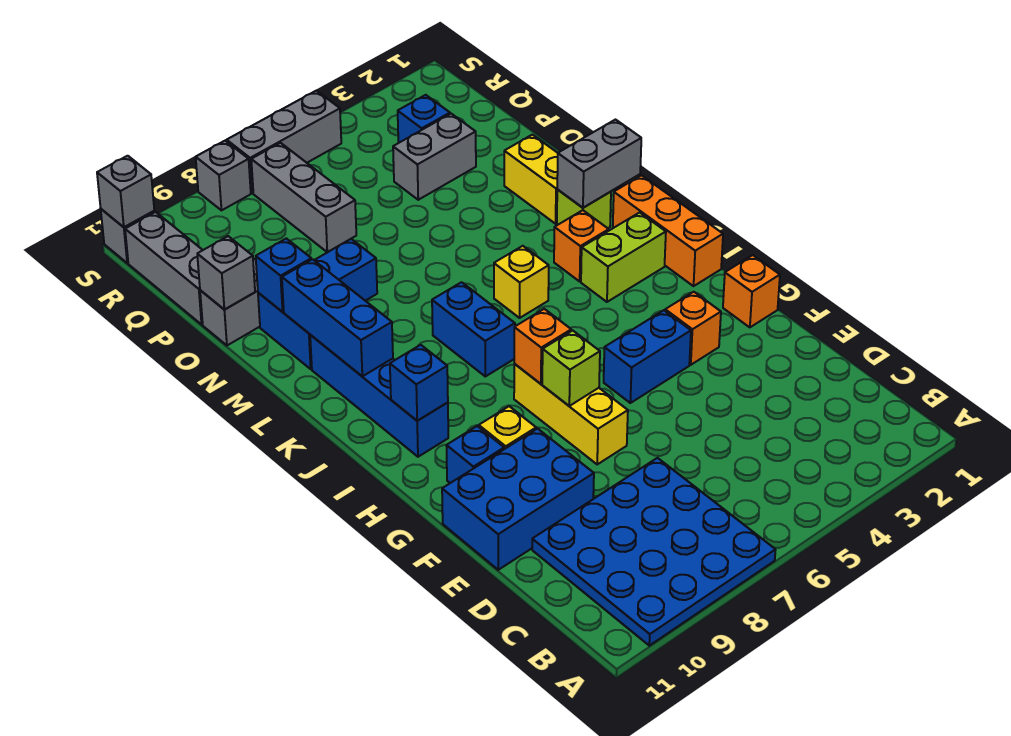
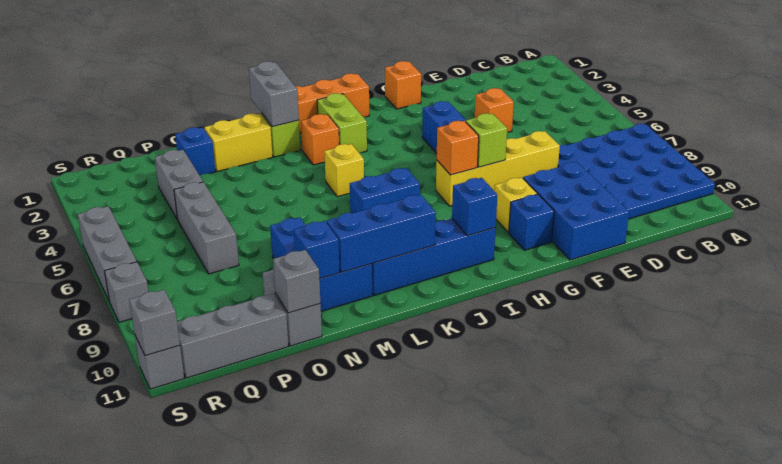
yellow 1x3 brick [514,364,628,464] -> yellow 1x4 brick [436,131,560,206]
orange 1x1 brick [665,292,721,365] -> orange 1x1 brick moved to [475,88,514,132]
grey 1x3 brick [251,143,356,252] -> grey 1x3 brick turned to [174,182,239,274]
blue 1x1 brick [398,95,450,143] -> blue 1x1 brick moved to [175,127,216,175]

